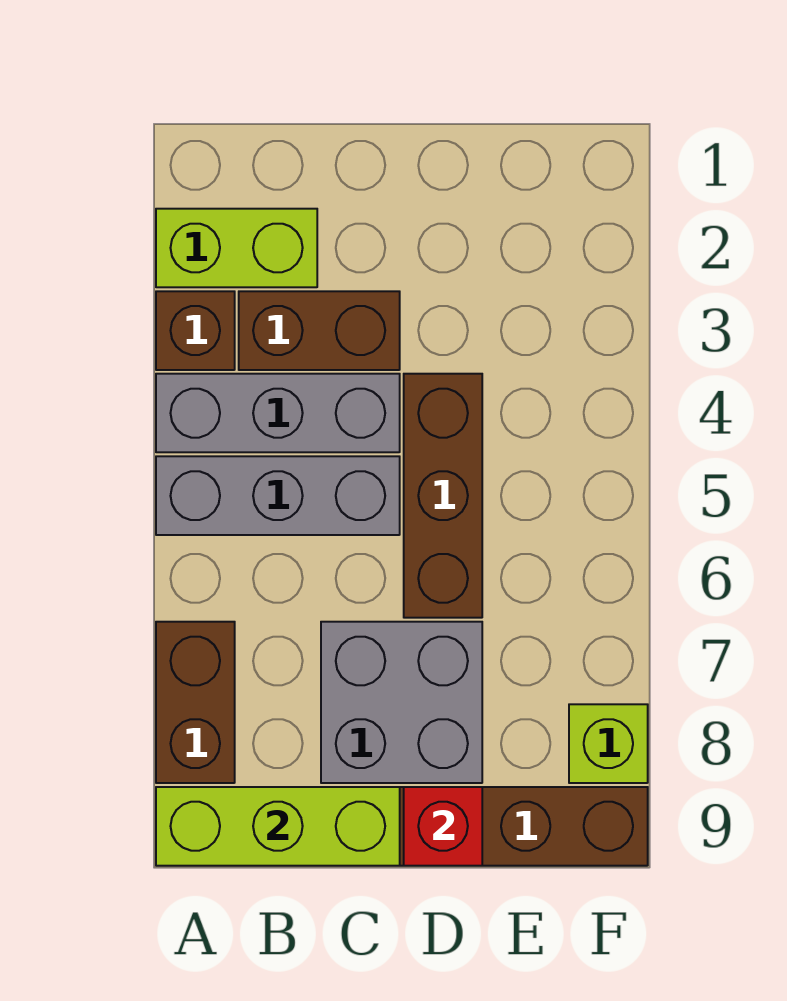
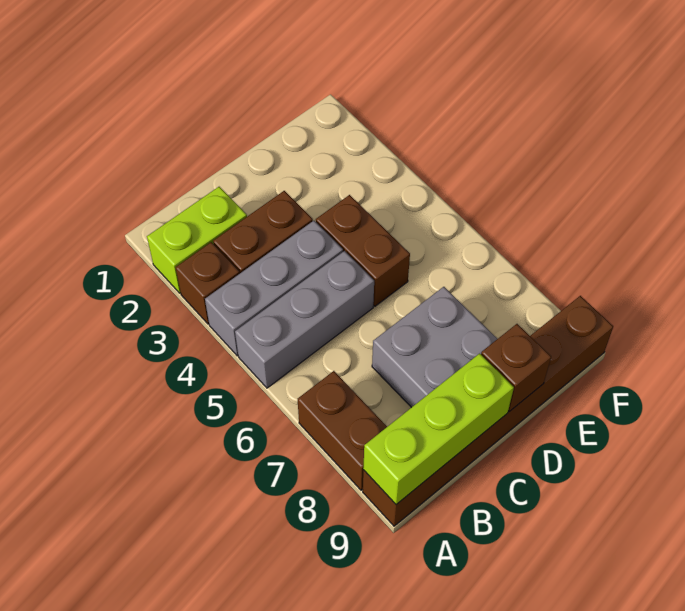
brown 1x3 brick [404,374,482,618] -> brown 1x2 brick [316,195,410,306]
red 1x1 brick [404,787,482,866] -> brown 1x1 brick [481,324,551,411]
lime 1x1 brick [569,704,648,783] -> none

